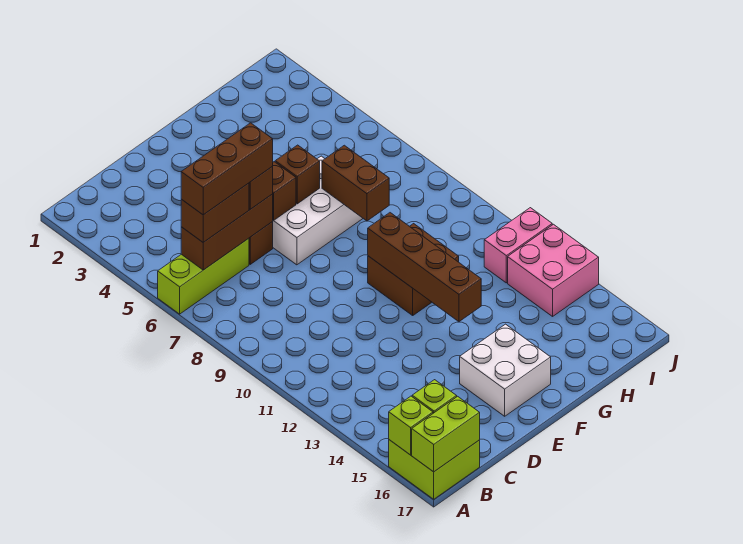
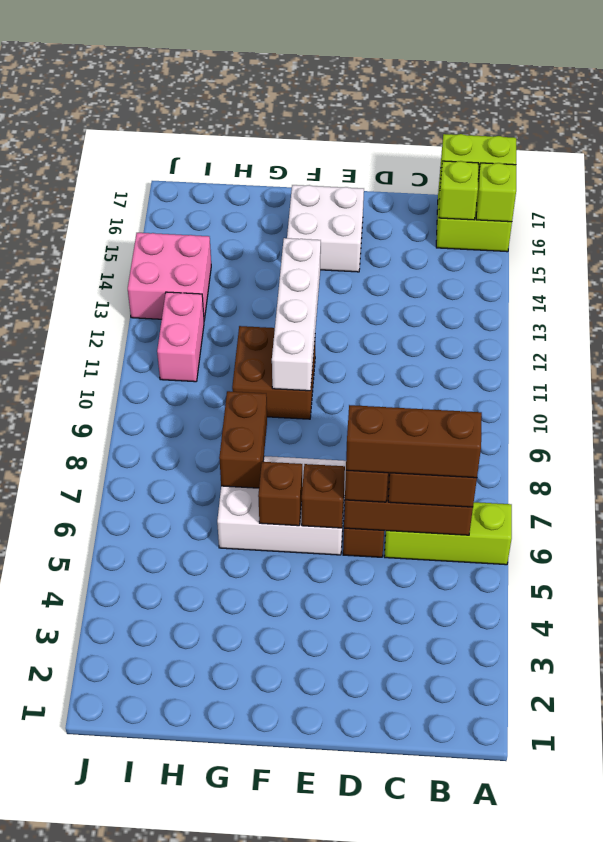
brown 1x4 brick [368,213,481,322] -> white 1x4 brick [272,238,321,391]
pink 1x2 brick [484,208,552,283] -> pink 1x2 brick turned to [157,292,204,382]

